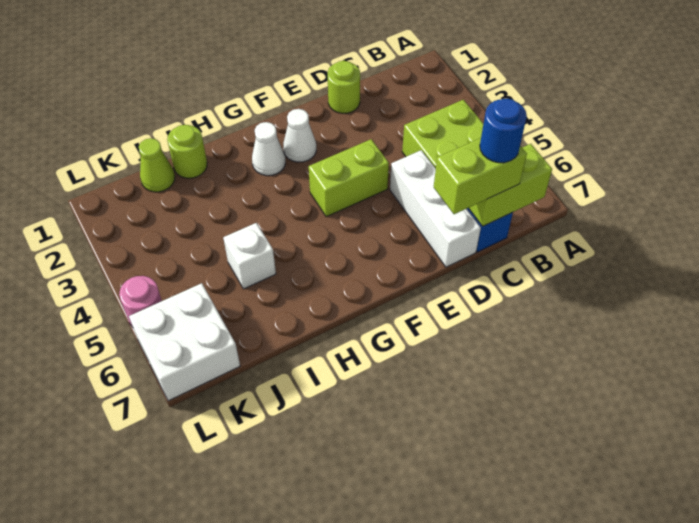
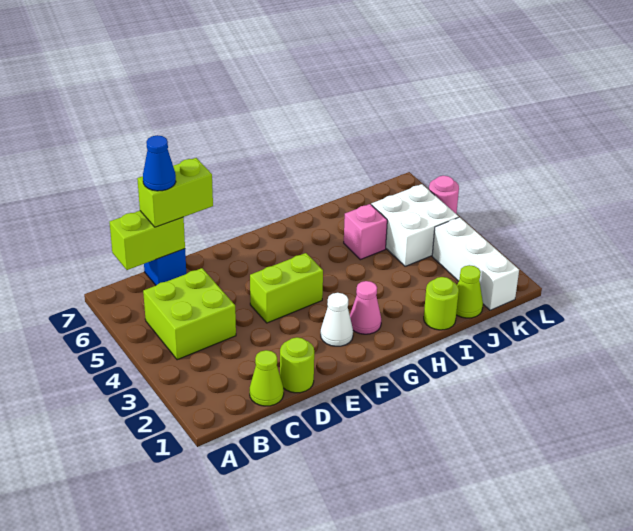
none -> lime 1x1 cone [250,350,284,406]
blue 1x1 round brick [480,98,527,163] -> blue 1x1 cone [143,135,176,191]
white 1x3 brick [390,150,481,267] -> white 1x3 brick moved to [432,217,519,310]
white 1x1 cone [252,122,285,176] -> pink 1x1 cone [350,281,381,334]
white 1x1 brick [223,223,276,289] -> pink 1x1 brick [344,204,387,260]
white 2x2 brick [129,283,240,401] -> white 2x2 brick moved to [371,184,459,266]

